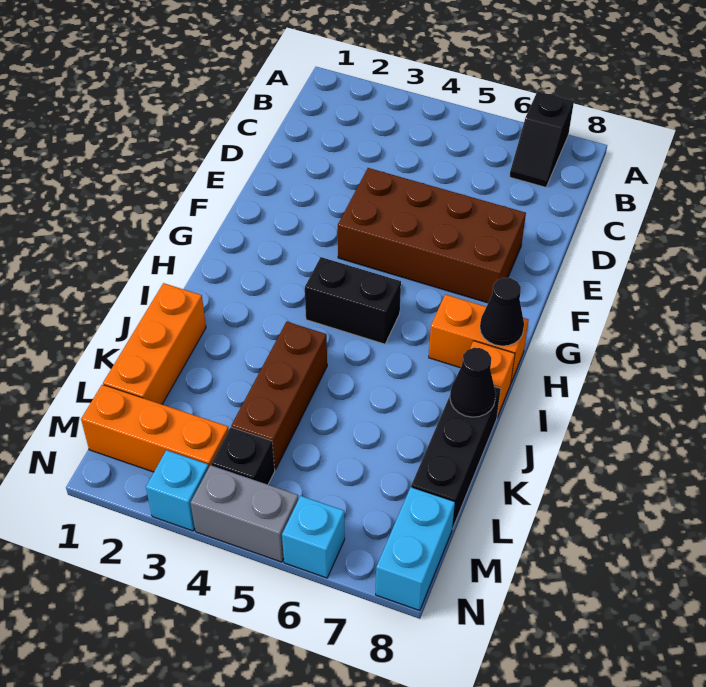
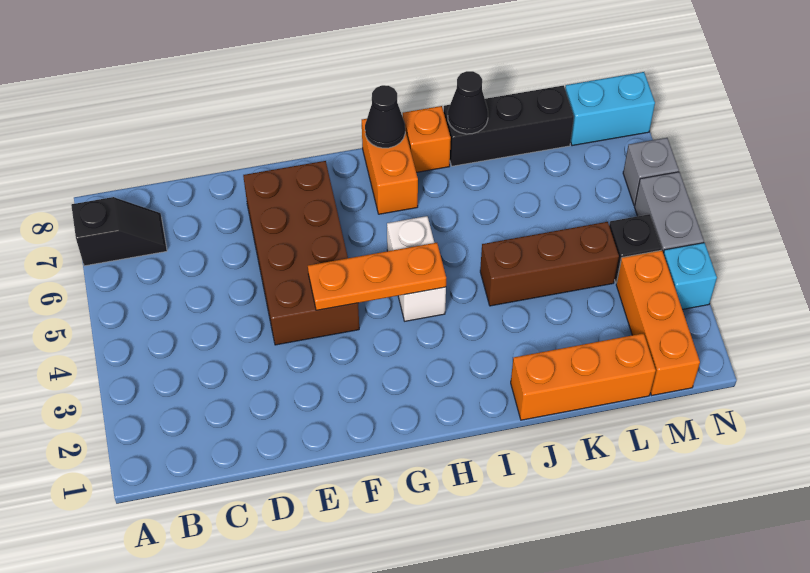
none -> orange 1x3 plate [308,243,446,310]
black 1x2 brick [305,257,401,344] -> white 1x2 brick [387,216,446,321]
cyan 1x1 brick [282,496,345,578] -> grey 1x1 brick [623,138,679,205]

